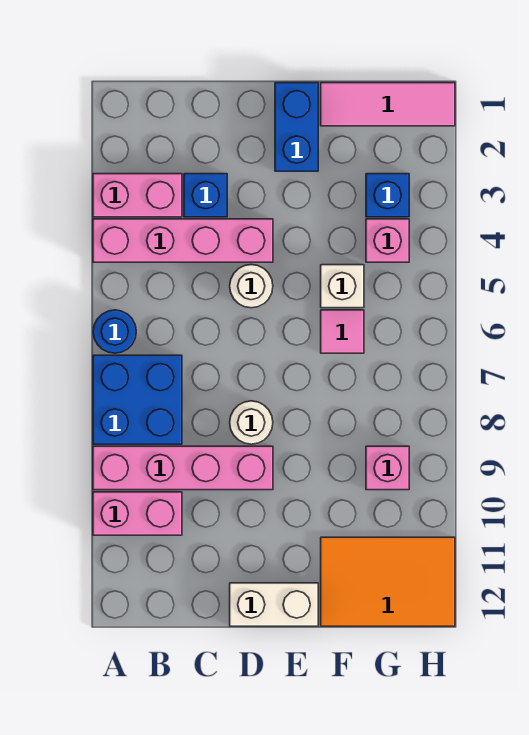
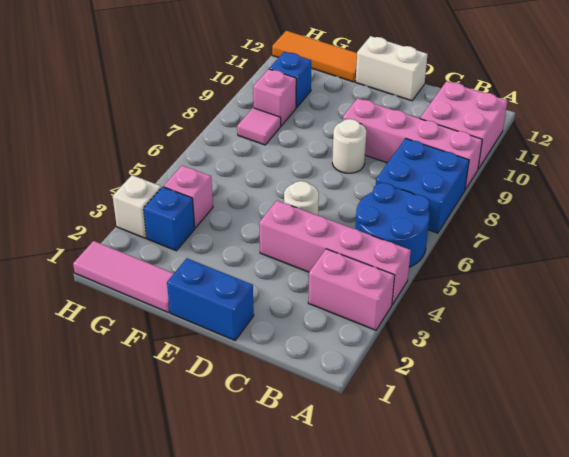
blue 1x1 round brick [93,310,136,353] -> blue 2x2 round brick [355,183,430,267]
pink 1x2 brick [93,492,182,535] -> pink 2x2 brick [420,81,507,169]
blue 1x1 brick [184,174,227,217] -> blue 1x1 brick moved to [269,52,311,108]
blue 1x2 brick [275,83,318,171] -> blue 1x2 brick turned to [167,258,254,340]
white 1x1 brick [321,265,364,308] -> white 1x1 brick moved to [113,175,161,238]
pink 1x1 tile [321,310,364,353] -> pink 1x1 tile moved to [237,108,281,145]
orange 2x3 tile [321,537,455,626] -> orange 1x3 tile [272,31,357,82]

